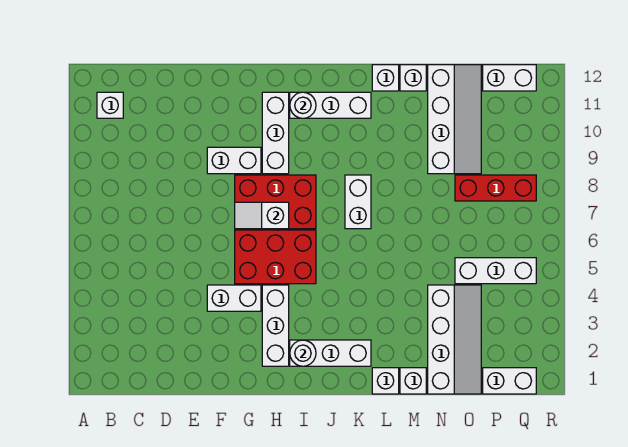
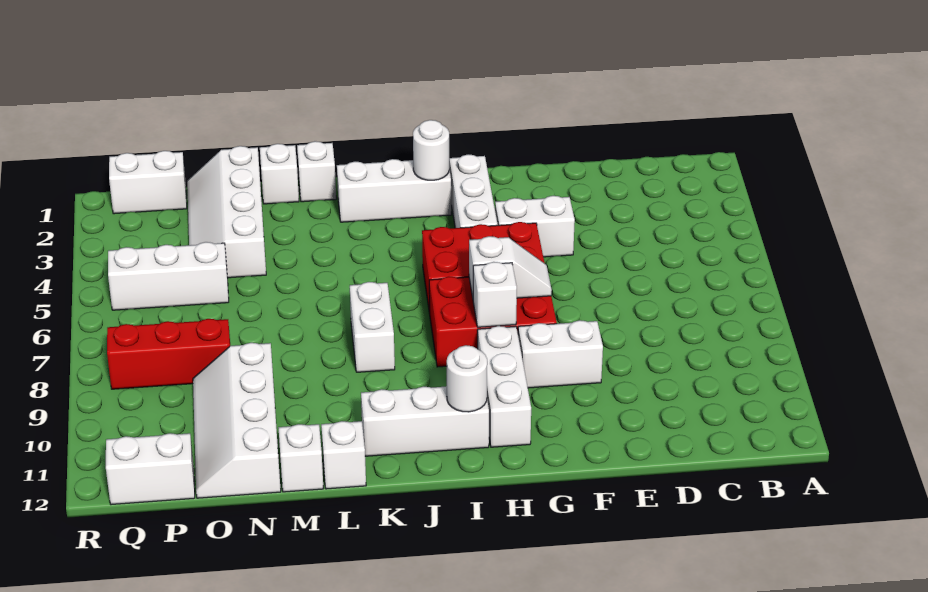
white 1x1 brick [97,92,123,118] -> white 1x1 brick moved to [473,262,517,327]

